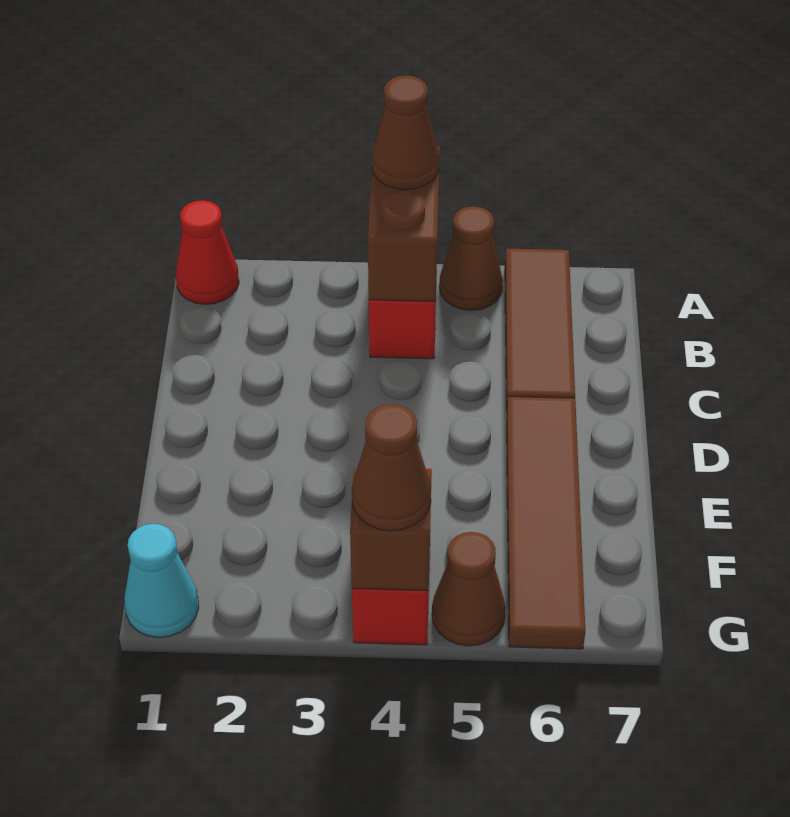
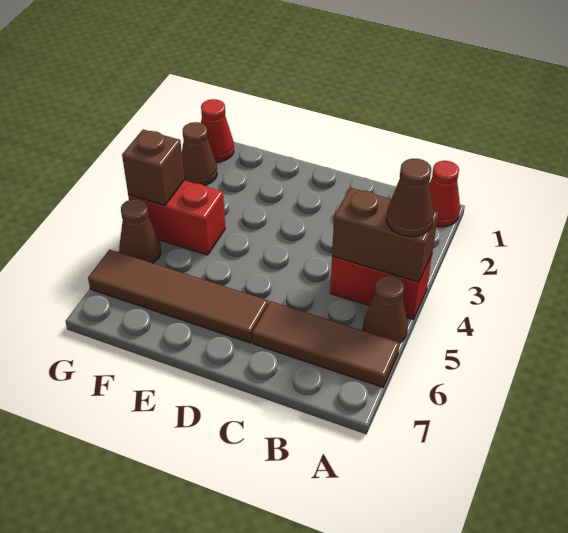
cyan 1x1 cone [124,524,199,637] -> red 1x1 cone [201,99,234,162]
brown 1x1 cone [352,404,431,531] -> brown 1x1 cone moved to [182,122,217,185]

